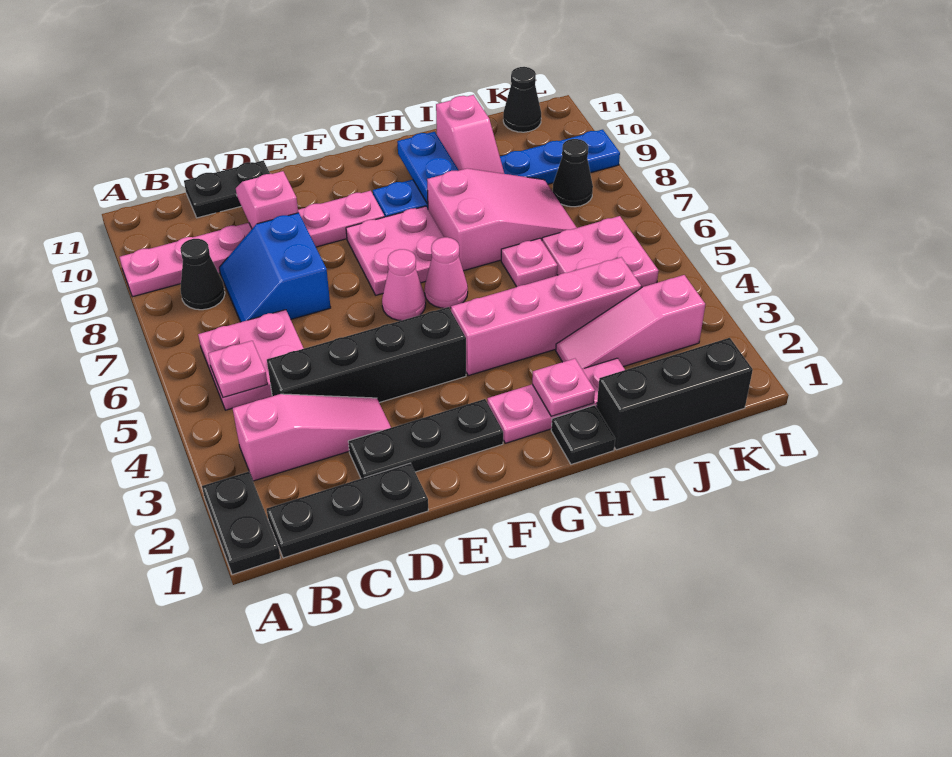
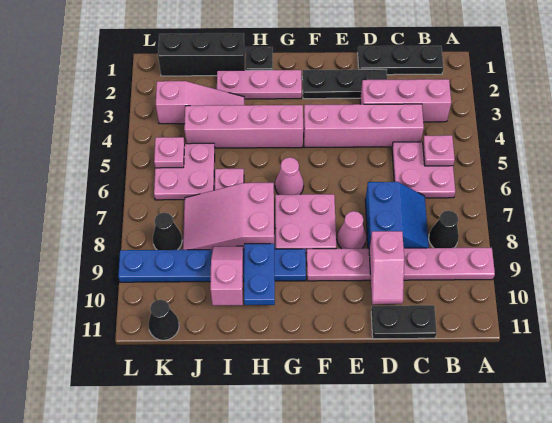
black 1x2 plate [202,472,281,575] -> none
pink 1x3 slope [232,394,391,481] -> pink 1x3 brick [360,79,451,122]
black 1x4 brick [267,307,466,403] -> pink 1x4 brick [304,104,424,148]
pink 1x1 cone [382,249,426,321] -> pink 1x1 cone moved to [337,211,366,249]
pink 1x1 plate [532,359,595,416] -> pink 1x1 plate moved to [154,137,185,168]

